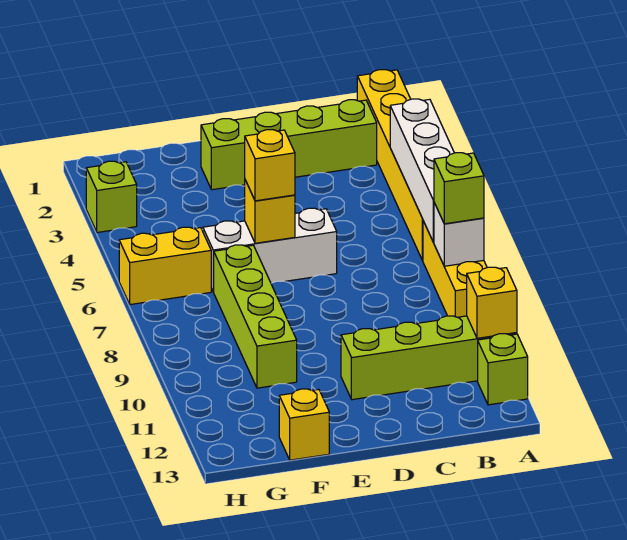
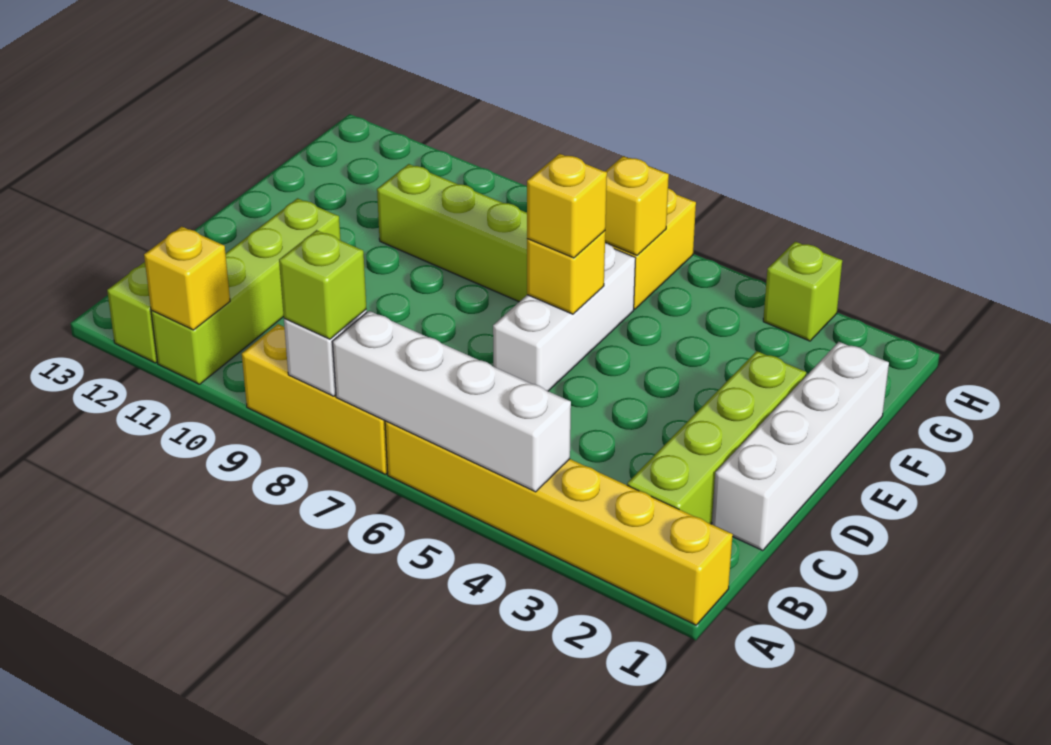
none -> white 1x4 brick [712,342,889,551]
yellow 1x1 brick [279,389,329,460] -> yellow 1x1 brick moved to [605,156,669,255]

